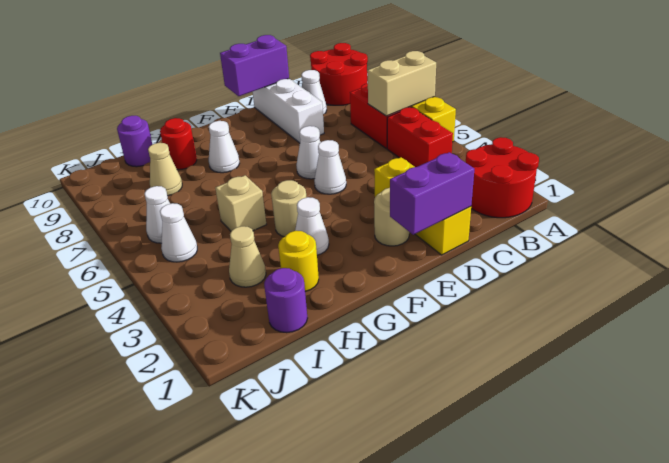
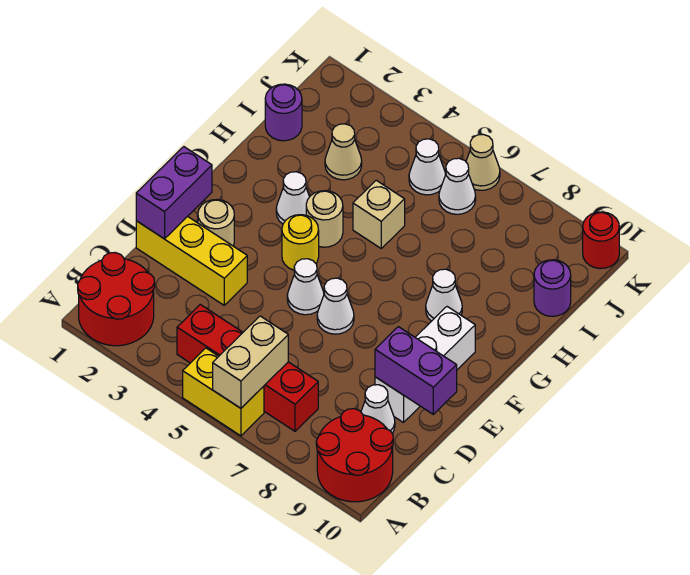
white 1x3 brick [253,79,324,143] -> white 1x3 brick turned to [375,307,475,423]
purple 1x2 brick [220,35,289,96] -> purple 1x2 brick turned to [375,327,457,414]
yellow 1x1 round brick [278,231,319,292] -> yellow 1x1 round brick moved to [282,215,319,270]
red 1x1 round brick [160,118,197,170] -> red 1x1 round brick moved to [583,212,619,269]
tan 1x1 cone [148,143,182,196] -> tan 1x1 cone moved to [466,134,500,190]

